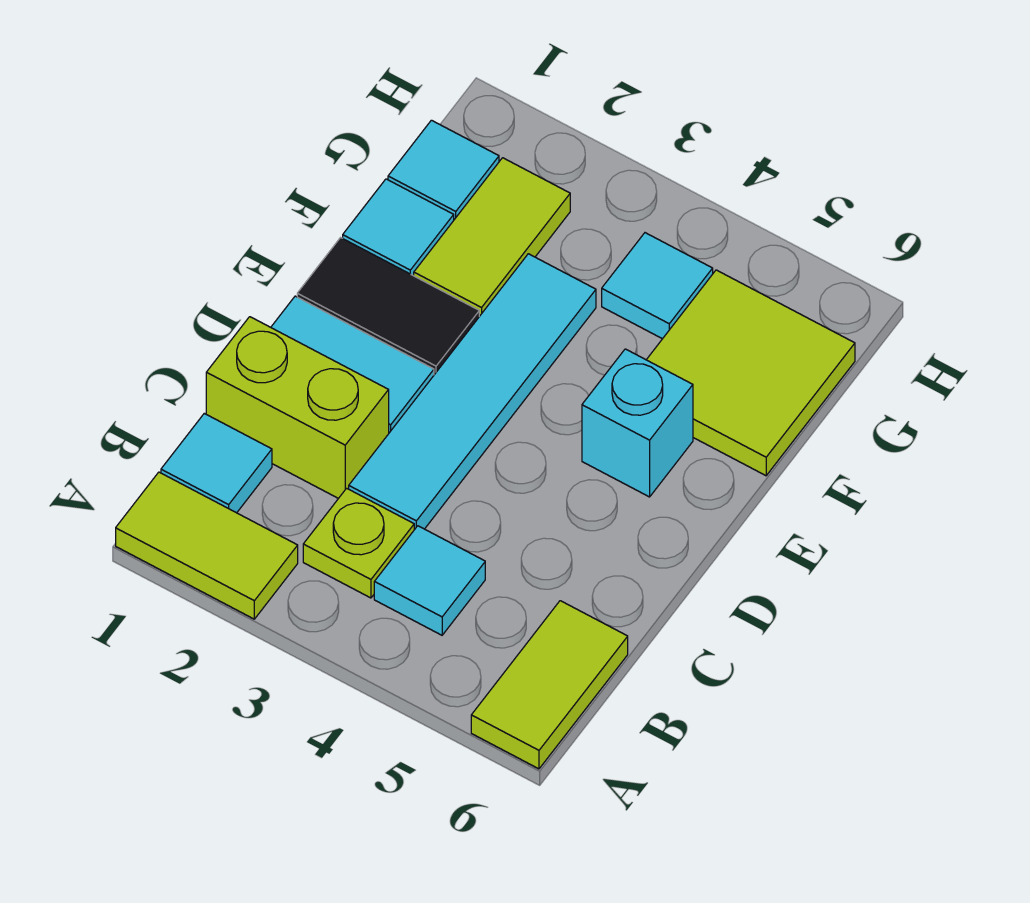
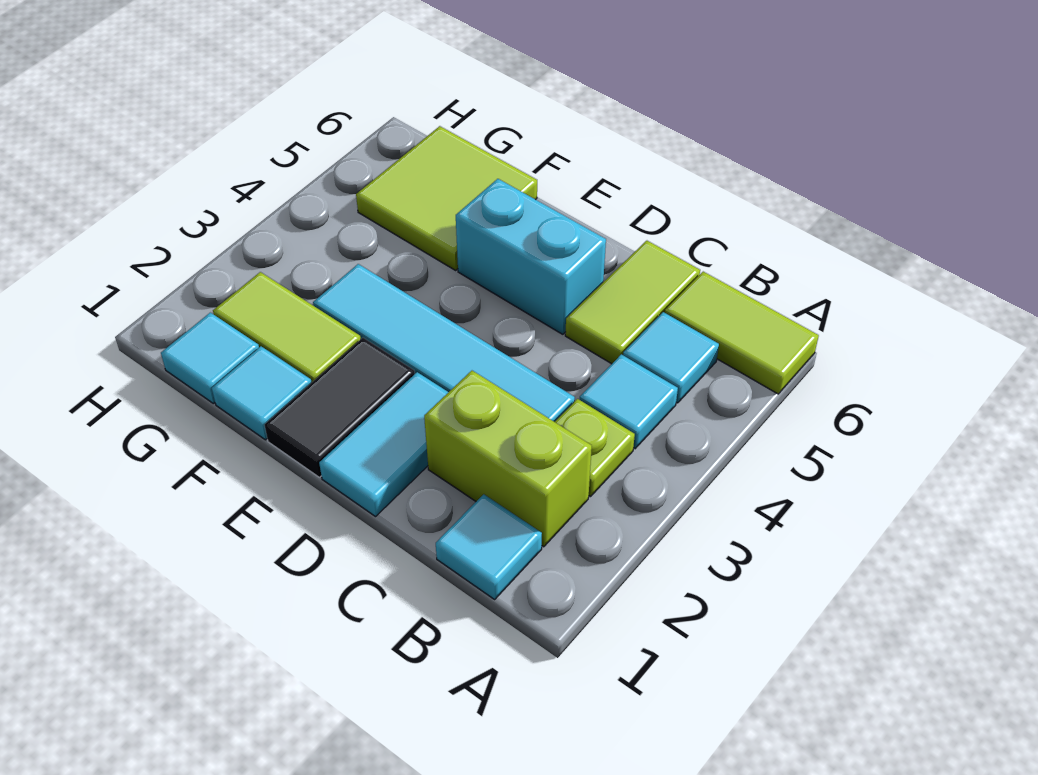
lime 1x2 tile [116,472,298,619] -> lime 1x2 tile moved to [565,241,700,364]
lime 1x2 brick [206,317,389,498] -> lime 1x2 brick turned to [424,371,592,547]
cyan 1x1 brick [582,349,693,497] -> cyan 1x2 brick [456,179,606,334]
cyan 1x1 tile [602,233,713,339] -> cyan 1x1 tile moved to [623,312,719,403]

